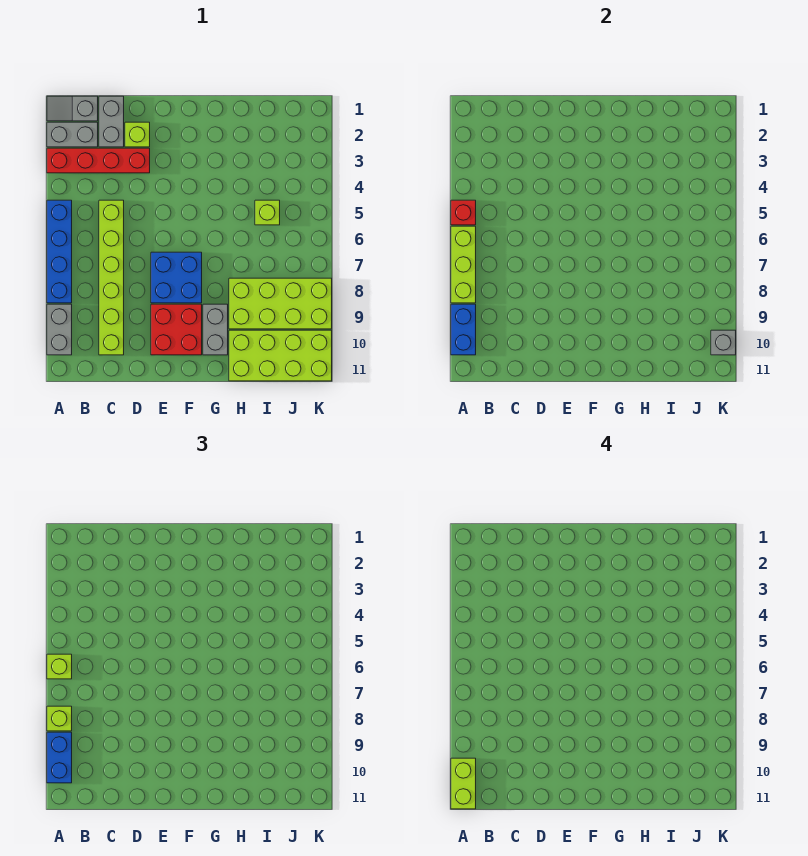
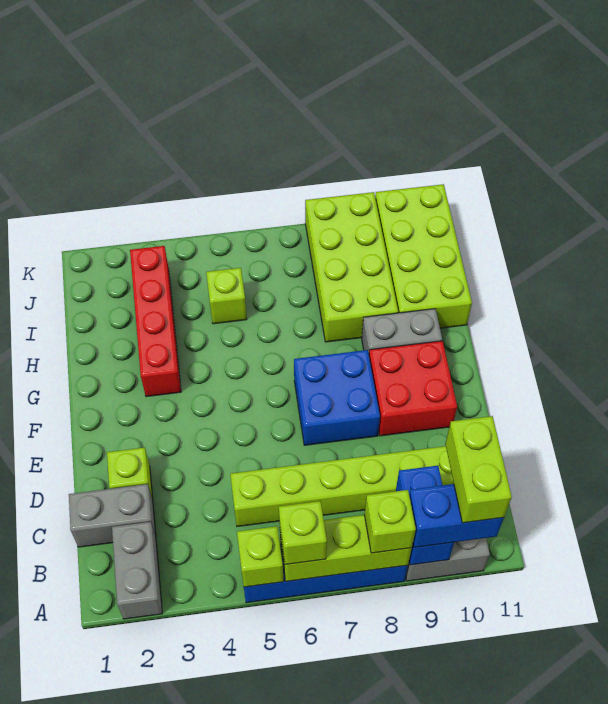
grey 1x2 slope [47,96,98,121] -> none
red 1x4 brick [47,148,150,173] -> red 1x4 brick moved to [130,246,181,397]
red 1x1 brick [451,200,476,225] -> lime 1x1 brick [237,526,283,587]
blue 1x2 brick [451,304,476,355] -> blue 1x2 brick turned to [396,466,454,565]
lime 1x2 brick [451,758,476,809] -> lime 1x2 brick turned to [445,416,512,523]
grey 1x1 brick [711,330,736,355] -> none

